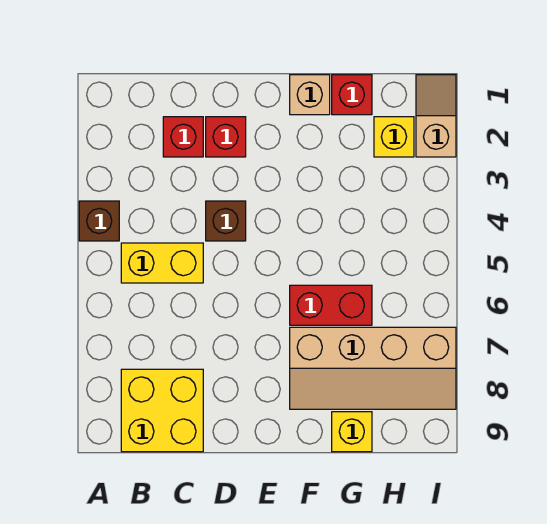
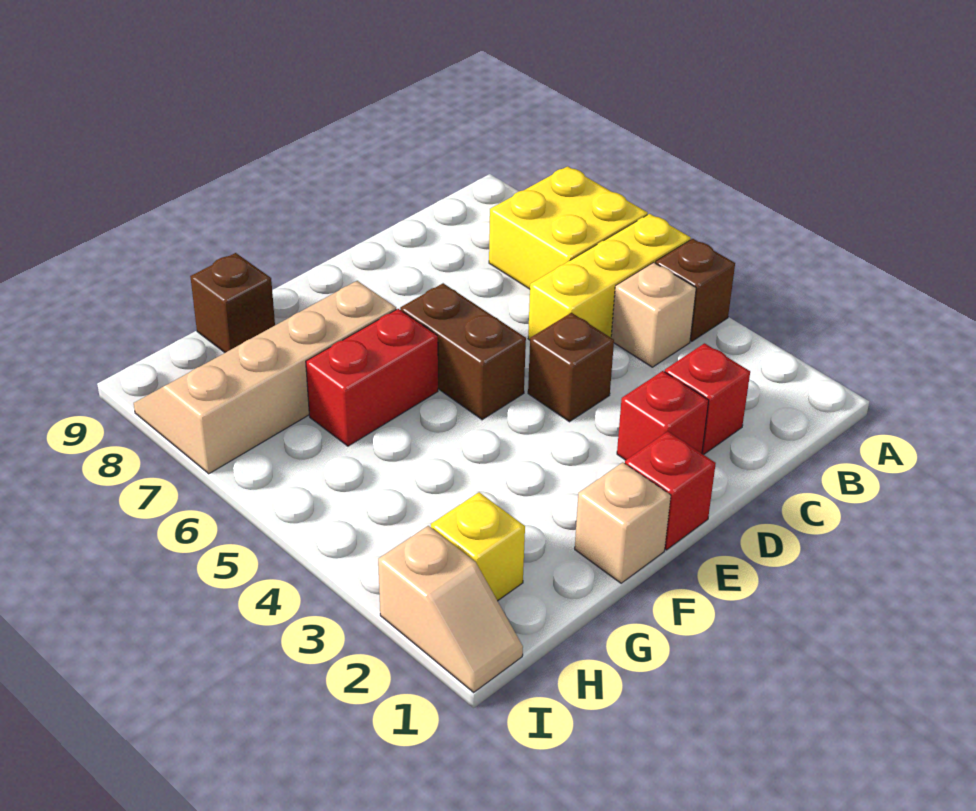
none -> tan 1x1 brick [611,262,696,367]
yellow 1x2 brick [121,243,203,283] -> yellow 1x3 brick [528,214,691,340]
yellow 2x2 brick [121,369,203,452] -> yellow 2x2 brick moved to [489,166,648,289]
none -> brown 1x2 brick [400,283,526,420]
red 1x1 brick [332,75,372,115] -> red 1x1 brick moved to [625,431,716,550]
yellow 1x1 brick [332,412,372,452] -> brown 1x1 brick [190,253,275,353]

